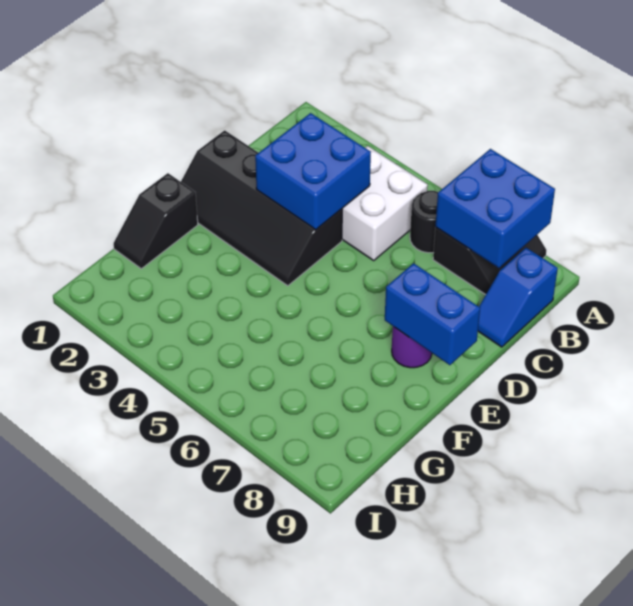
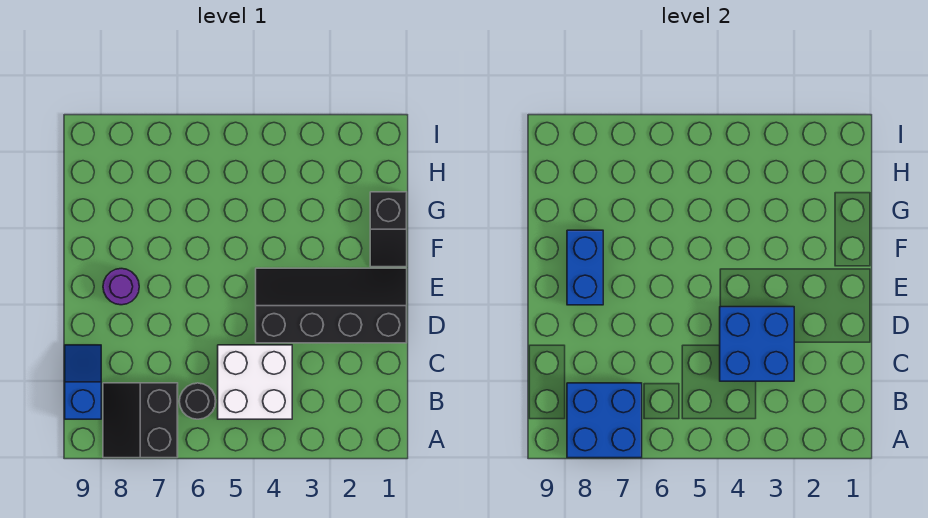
blue 1x2 brick [385,263,480,365] -> blue 1x2 brick turned to [567,230,603,305]
black 1x2 slope [114,173,198,269] -> black 1x2 slope turned to [370,192,407,267]

